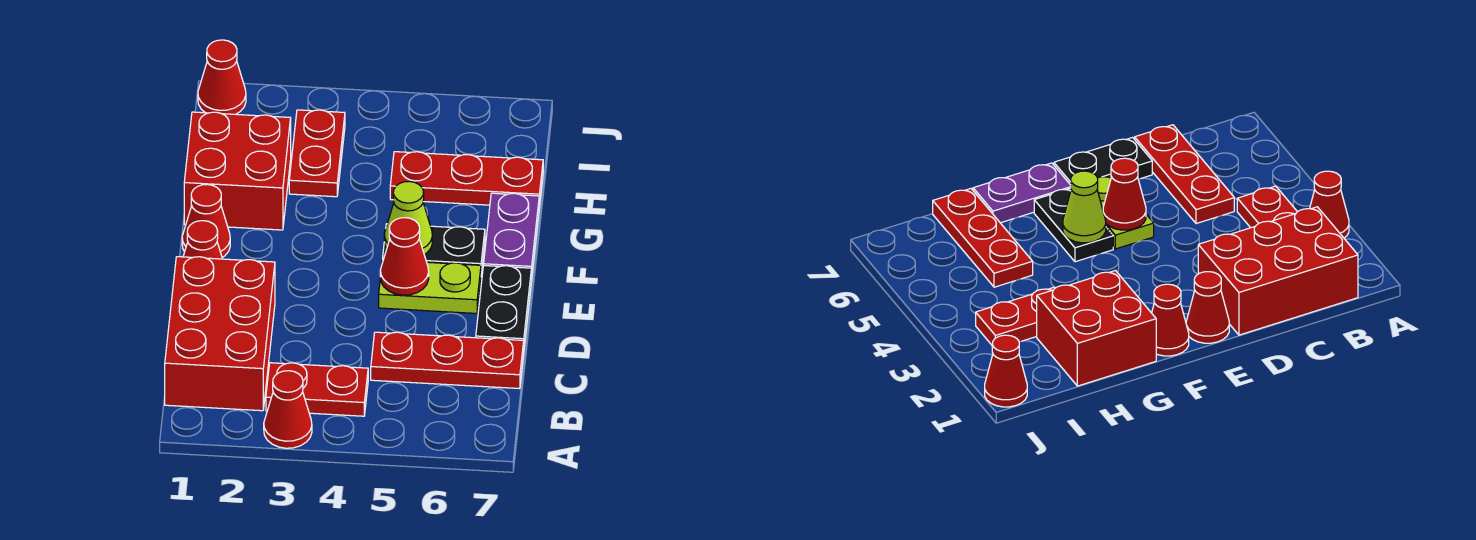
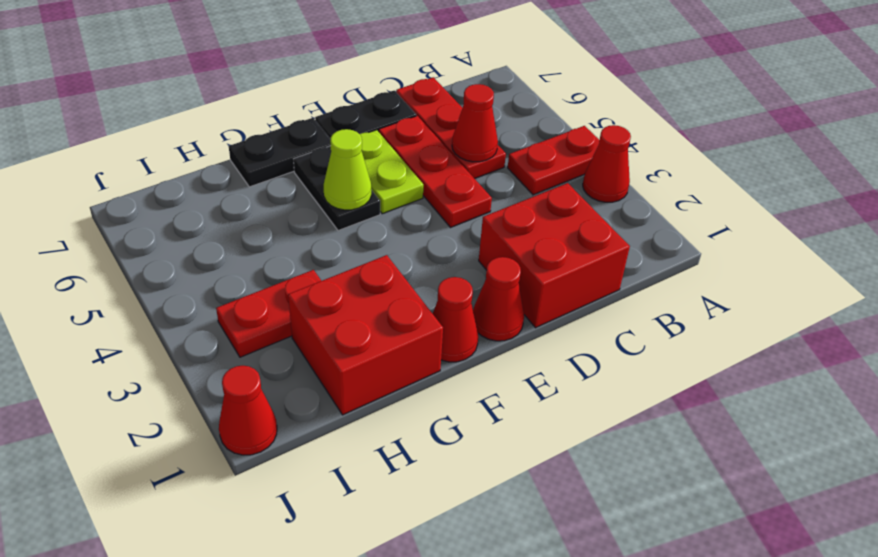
red 2x3 brick [165,257,275,411] -> red 2x2 brick [479,183,630,328]
red 1x2 plate [266,363,368,416] -> red 1x2 plate turned to [508,126,599,195]
red 1x1 cone [380,218,429,295] -> red 1x1 cone moved to [452,84,498,162]
purple 1x2 plate [484,193,539,273] -> black 1x2 plate [229,118,331,187]
red 1x3 plate [390,152,543,208] -> red 1x3 plate moved to [379,116,492,228]

